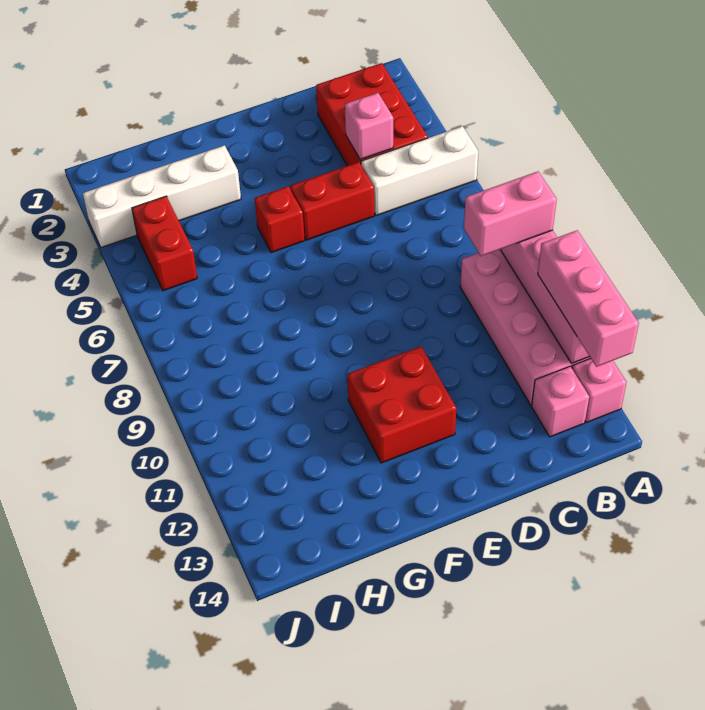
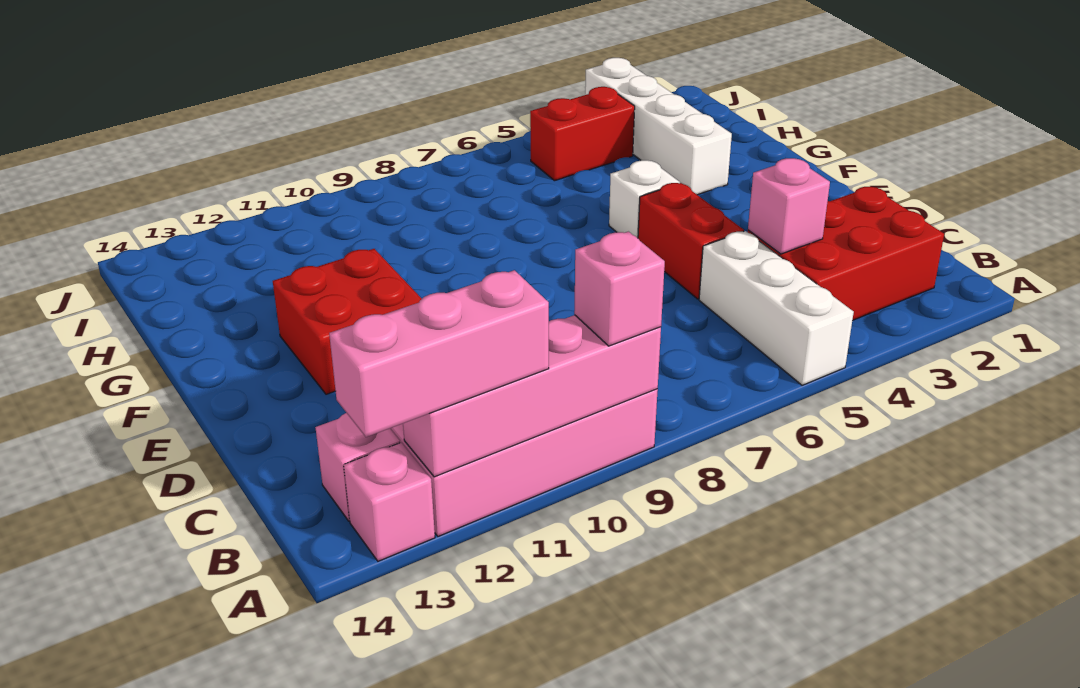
pink 1x2 brick [464,172,557,256] -> pink 1x1 brick [574,232,665,346]
red 1x1 brick [255,186,305,253] -> white 1x1 brick [609,160,680,238]

